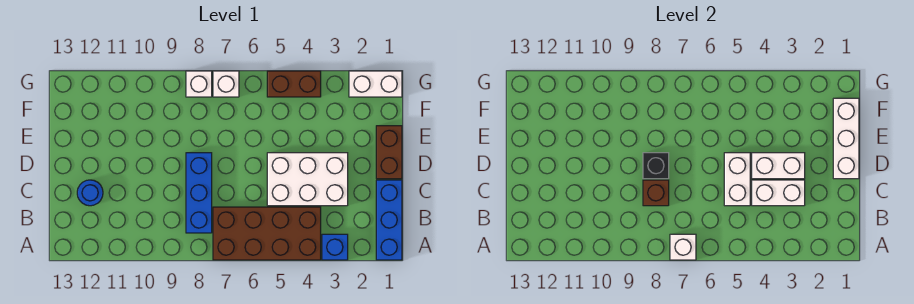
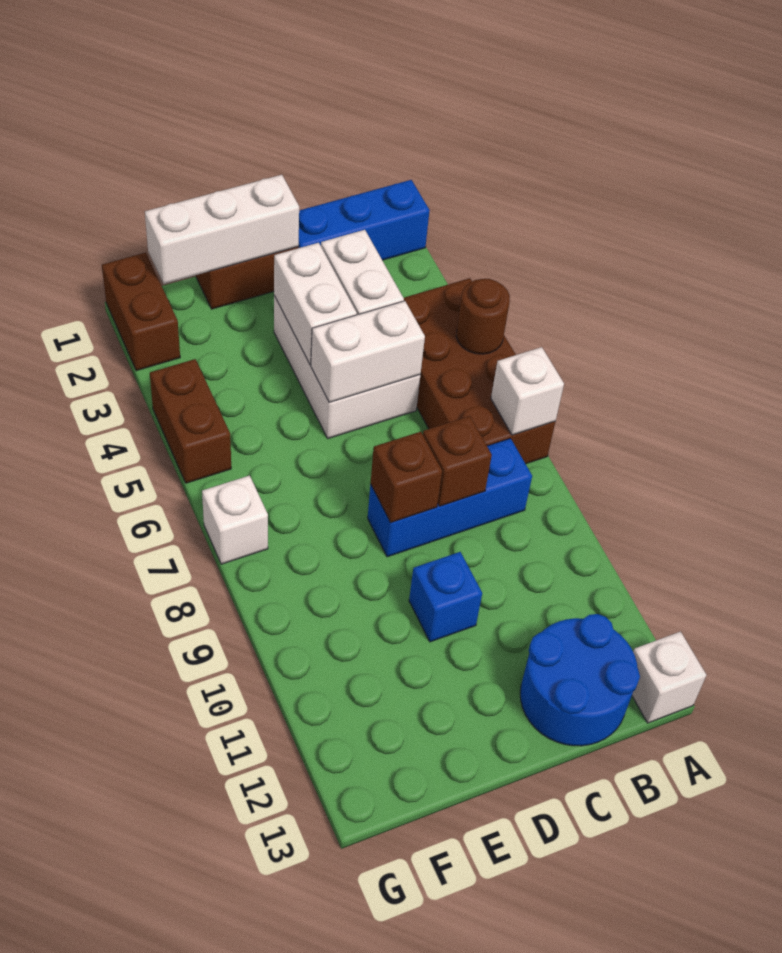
blue 1x1 brick [322,234,348,260] -> blue 1x1 brick moved to [409,552,482,642]
none -> brown 1x1 round brick [456,279,510,354]
blue 1x1 round brick [77,180,103,206] -> blue 2x2 round brick [520,614,640,746]
black 1x1 brick [643,153,669,179] -> brown 1x1 brick [371,432,442,523]
white 1x2 brick [349,71,402,97] -> brown 1x2 brick [102,253,180,371]
white 1x1 brick [186,71,212,97] -> white 1x1 brick moved to [632,632,706,723]

